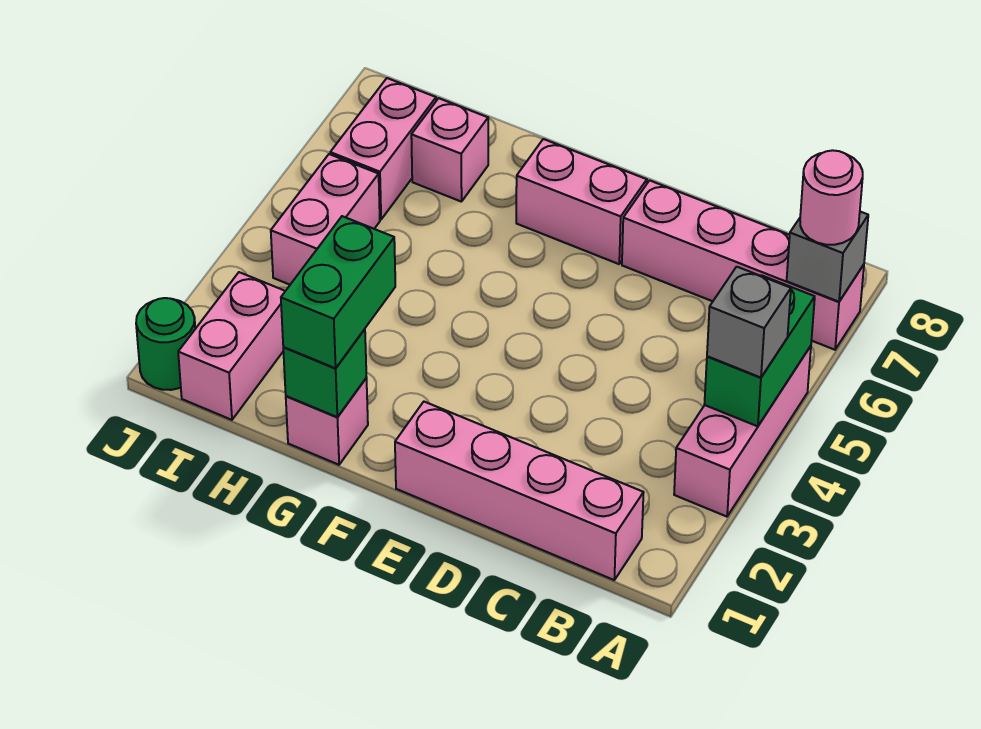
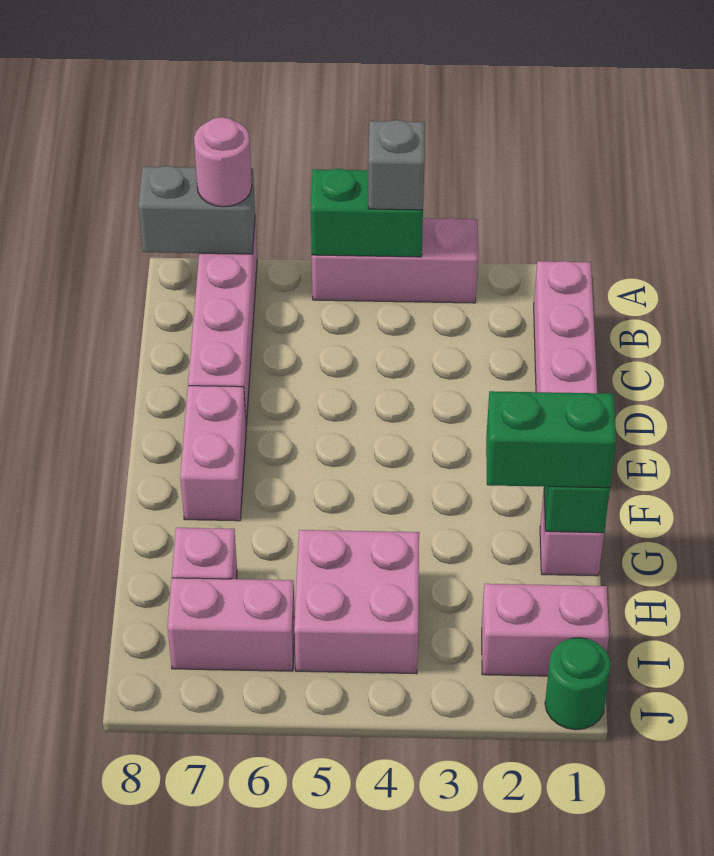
grey 1x1 brick [787,212,868,302] -> grey 1x2 brick [138,166,255,254]
pink 1x2 brick [271,154,380,285] -> pink 2x2 brick [294,530,419,674]

